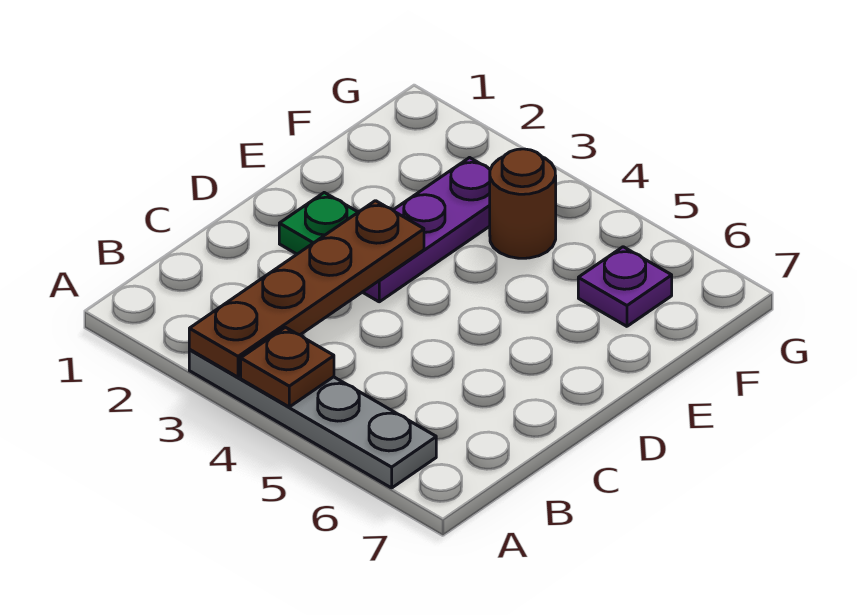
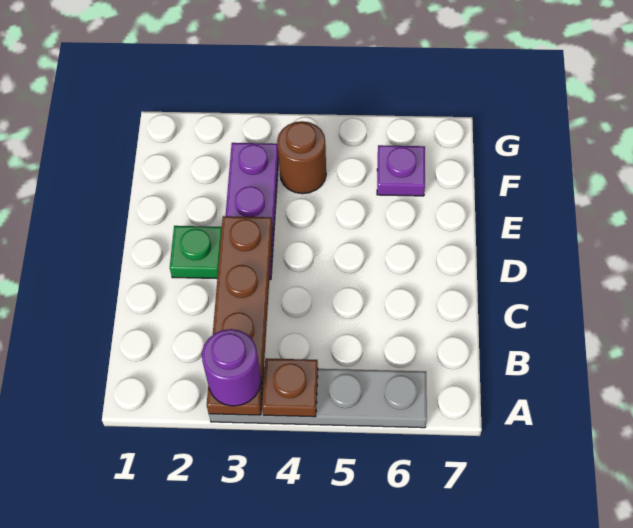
none -> purple 1x1 round brick [202,329,261,406]

